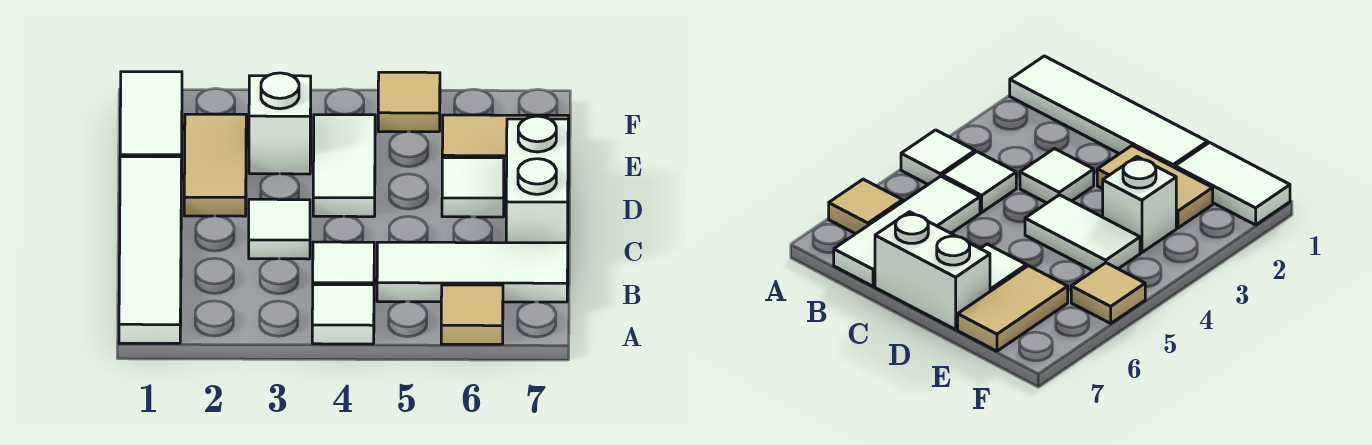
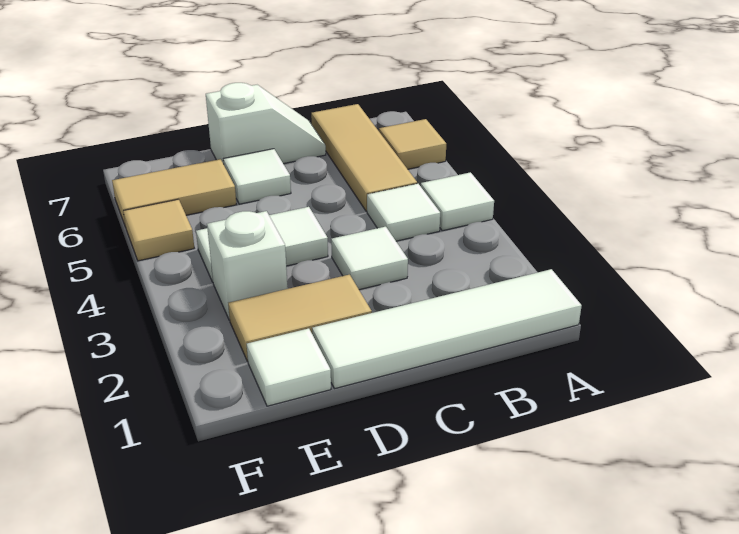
white 1x3 tile [377,242,568,302] -> tan 1x3 tile [311,104,417,211]
white 1x2 brick [506,116,568,243] -> white 1x2 slope [206,83,326,164]
white 1x2 tile [120,72,182,157] -> white 1x1 tile [247,328,331,406]
tan 1x2 tile [442,115,569,174] -> tan 1x2 tile turned to [112,159,237,227]

